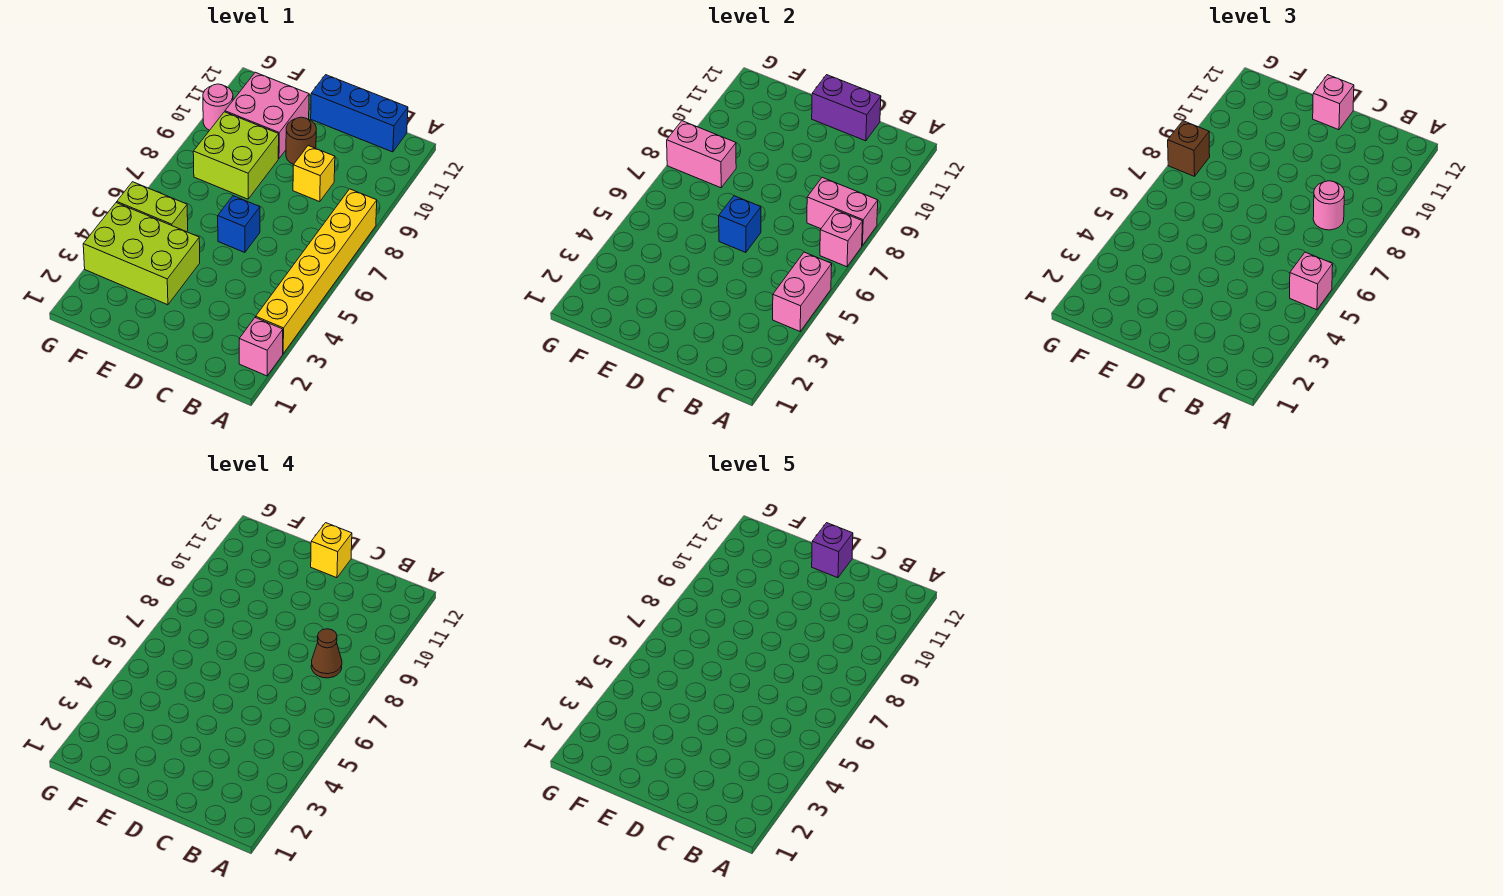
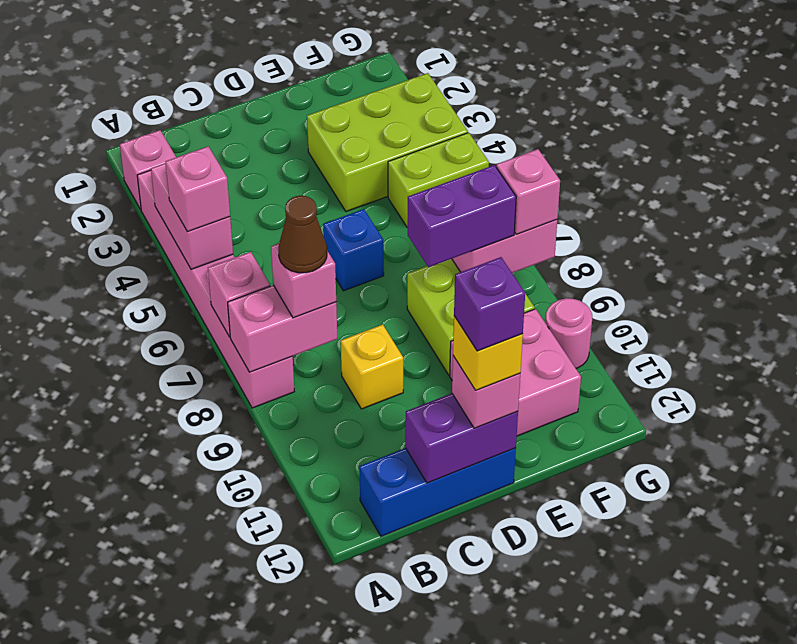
yellow 1x6 brick [256,189,377,353] -> pink 1x6 brick [137,170,294,408]
pink 1x1 round brick [1313,181,1345,230] -> pink 1x1 brick [271,243,336,318]
blue 1x1 brick [719,196,761,253] -> none
brown 1x1 round brick [286,117,316,165] -> none
none -> purple 1x2 brick [407,165,516,267]
brown 1x1 brick [1168,121,1210,176] -> pink 1x1 brick [496,149,560,234]

